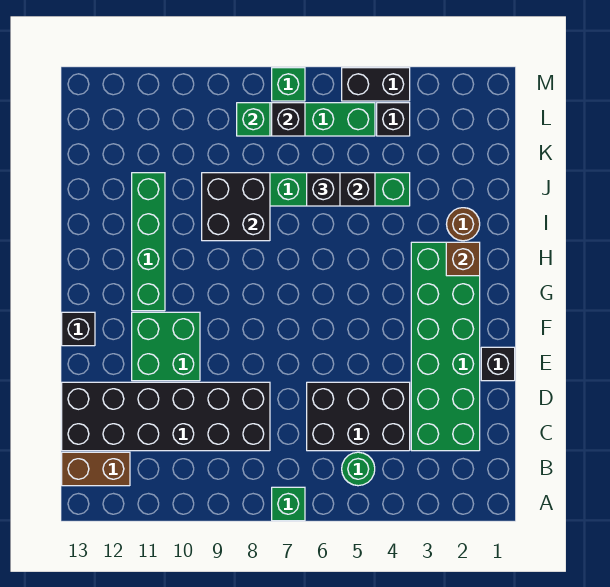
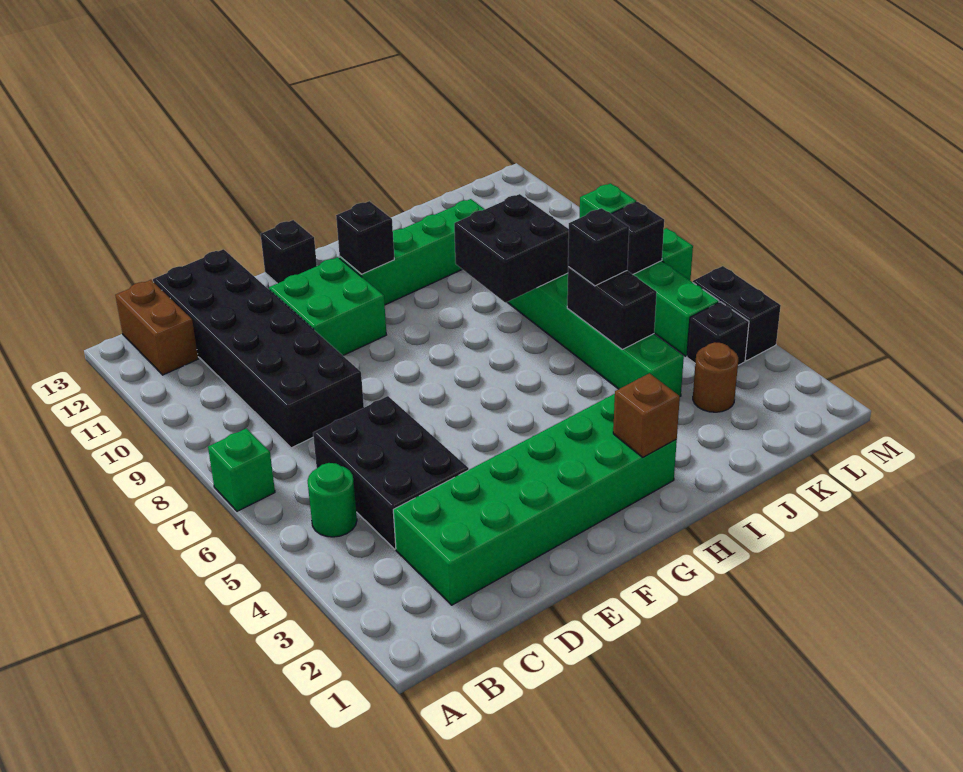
black 1x1 brick [481,347,515,381] -> black 1x1 brick moved to [336,201,394,274]
brown 1x1 round brick [447,208,480,241] -> brown 1x1 round brick moved to [693,342,738,412]

